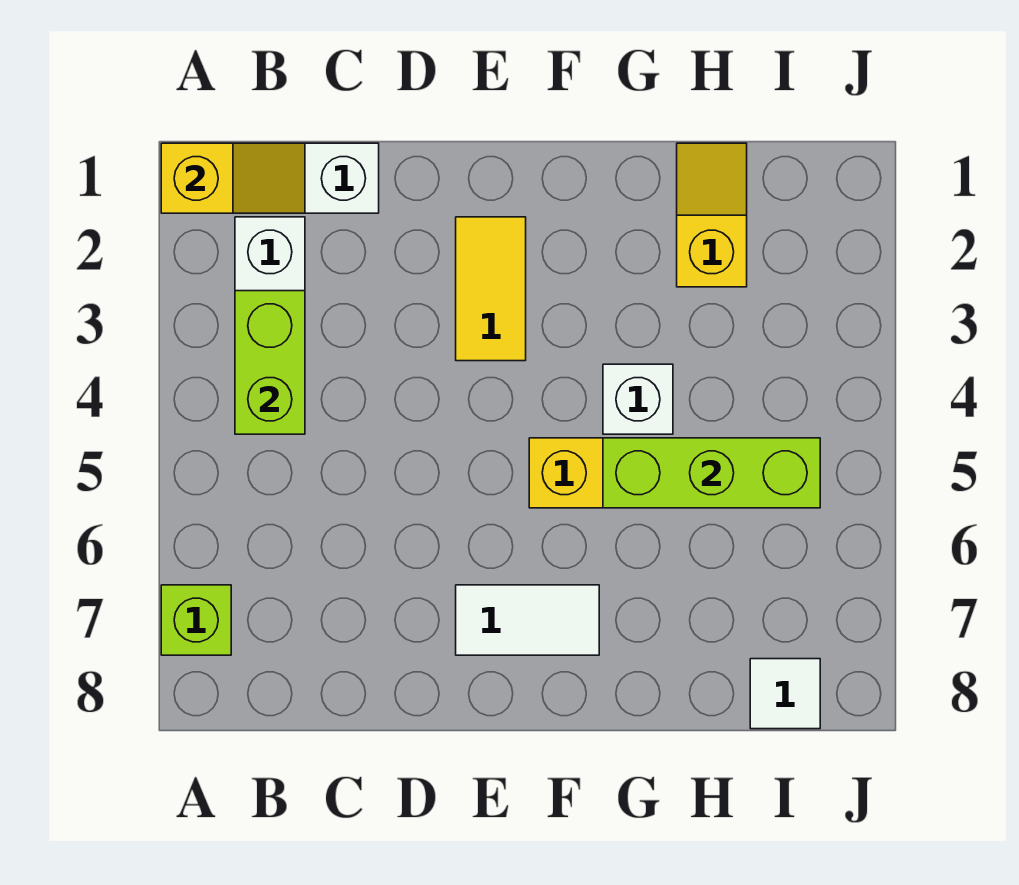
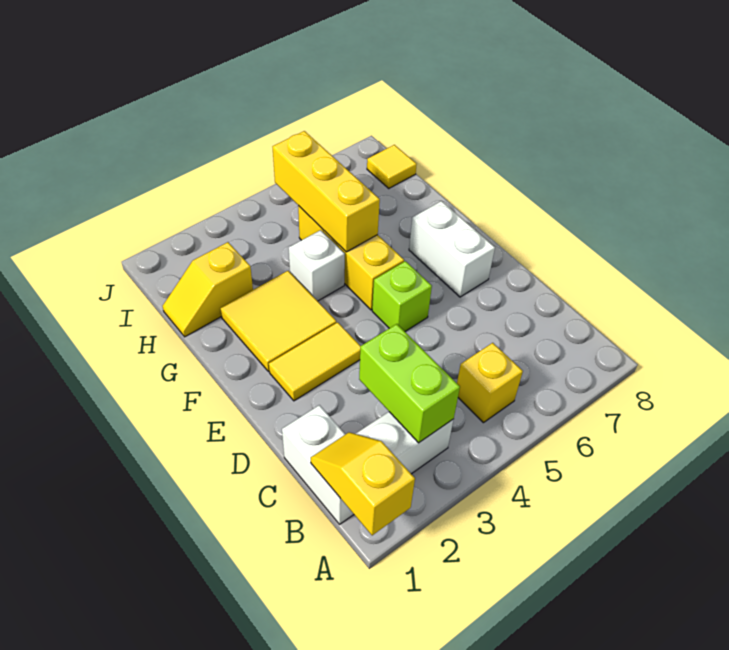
lime 1x1 brick [161,585,231,655] -> lime 1x1 brick moved to [372,261,432,331]
lime 1x2 brick [235,291,305,434] -> lime 1x2 brick turned to [359,324,460,443]
none -> yellow 1x1 brick [457,343,523,423]
white 1x2 tile [456,585,599,655] -> white 1x2 brick [409,201,495,297]
none -> yellow 2x2 tile [220,271,336,372]
lime 1x3 brick [603,438,820,508] -> yellow 1x3 brick [273,131,380,252]
white 1x1 tile [750,659,820,729] -> yellow 1x1 tile [367,145,417,188]

